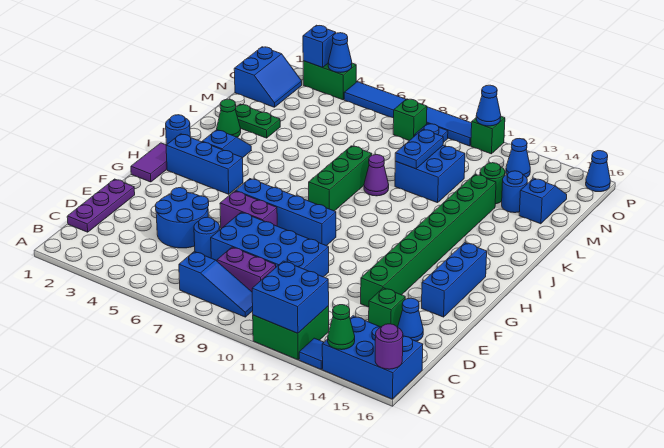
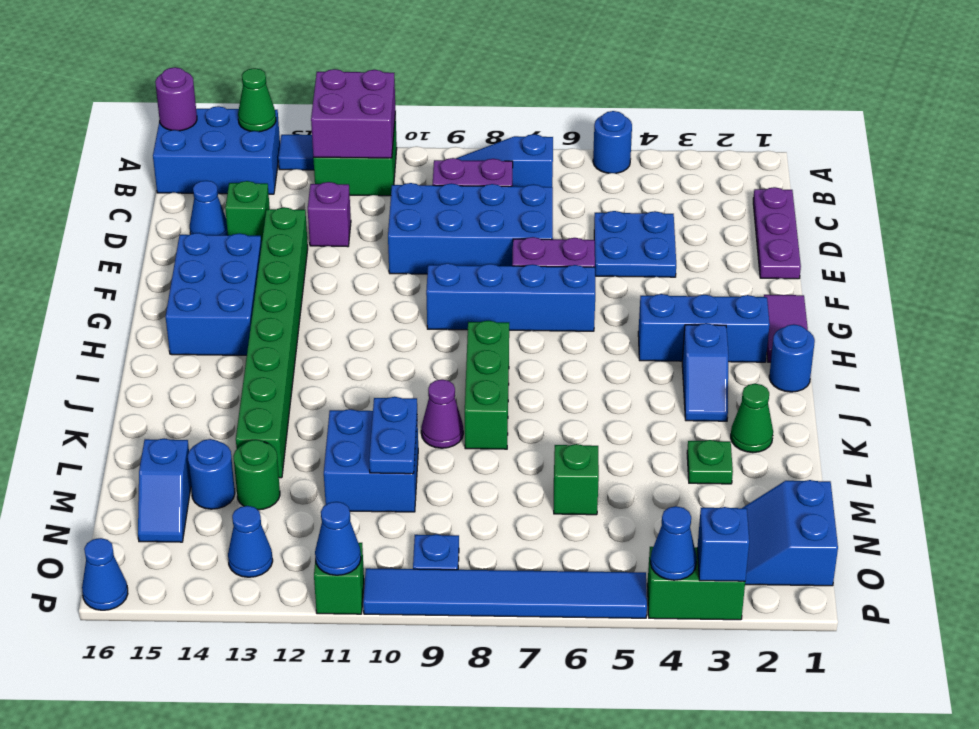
blue 2x2 brick [252,261,329,333] -> purple 2x2 brick [311,69,395,158]
blue 2x2 round brick [155,188,209,248] -> blue 2x2 plate [594,211,676,277]
blue 1x1 round brick [194,217,220,258] -> blue 1x1 round brick moved to [593,111,632,173]
none -> purple 1x1 brick [308,182,351,247]
blue 1x3 brick [422,243,487,317] -> blue 2x3 brick [166,233,261,355]
green 1x2 plate [235,104,280,138] -> green 1x1 plate [687,440,733,484]
green 1x1 brick [393,99,427,141] -> green 1x1 brick moved to [554,444,599,515]

